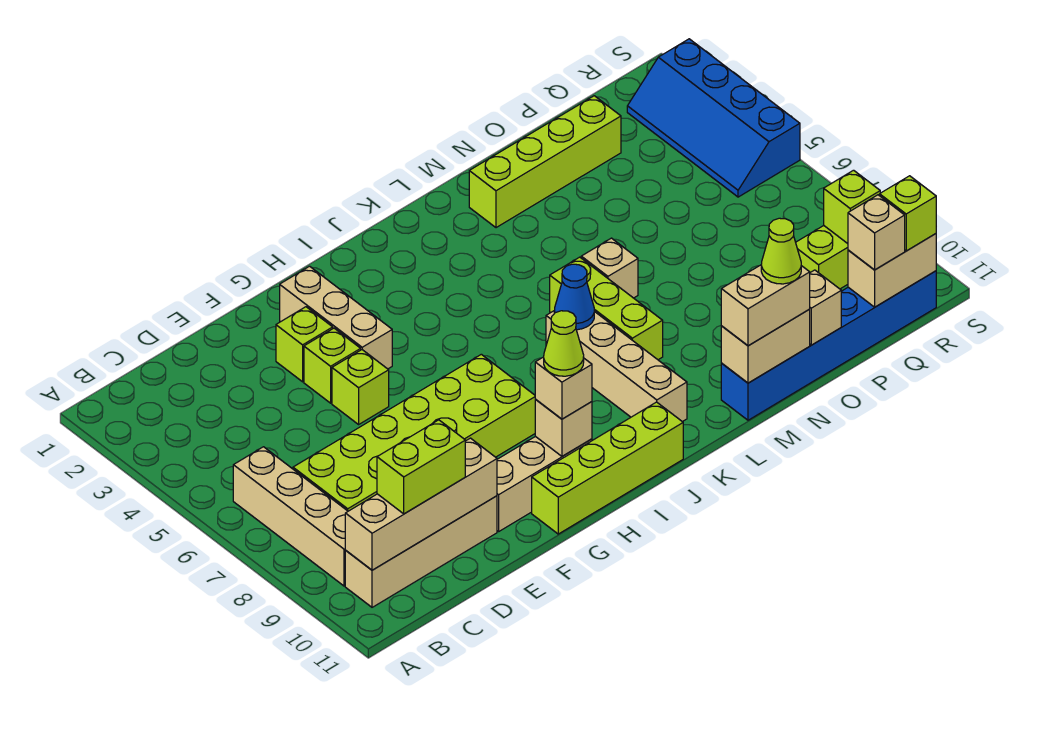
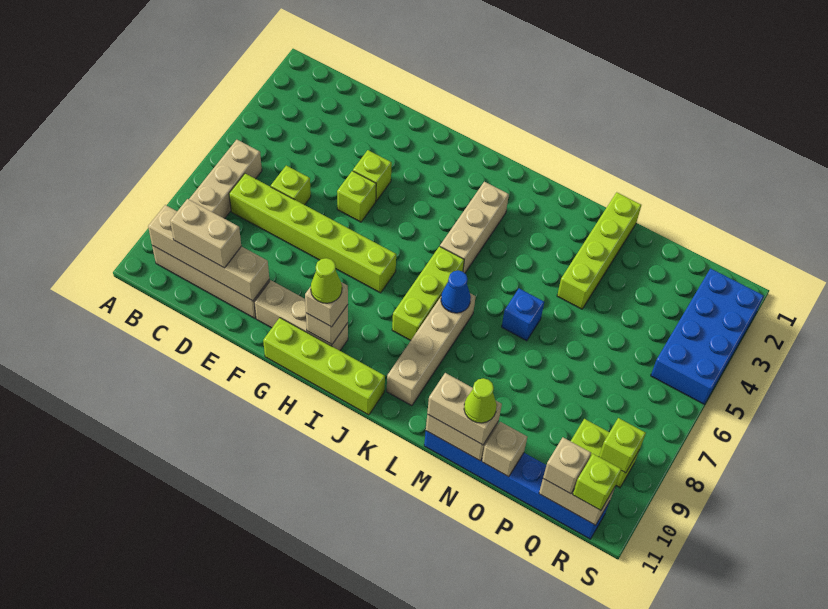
lime 2x6 brick [293,354,535,511] -> lime 1x6 brick [229,174,396,293]
lime 1x2 brick [377,420,465,514] -> tan 1x2 brick [170,199,241,268]
lime 1x1 brick [276,307,333,382] -> lime 1x1 brick moved to [271,166,311,205]
tan 1x3 brick [280,266,392,369] -> tan 1x3 brick moved to [440,182,509,273]
lime 1x3 brick [550,257,663,360] -> lime 1x3 brick moved to [392,247,464,340]
lime 1x4 brick [469,96,621,228] -> lime 1x4 brick turned to [557,192,641,309]
tan 1x1 brick [581,238,638,298] -> blue 1x1 brick [502,289,544,341]
blue 2x4 slope [627,39,800,197] -> blue 2x4 brick [651,269,764,404]

